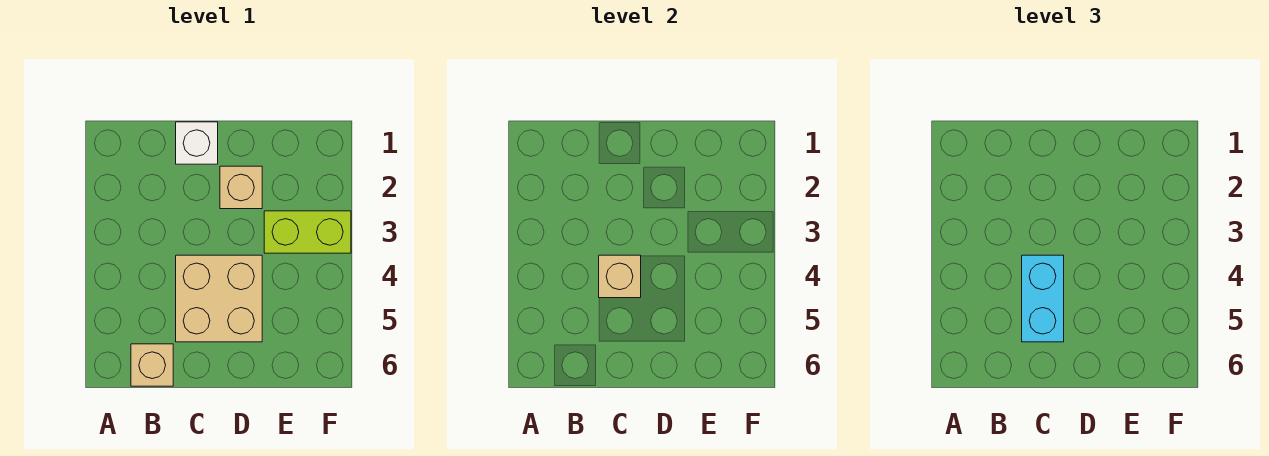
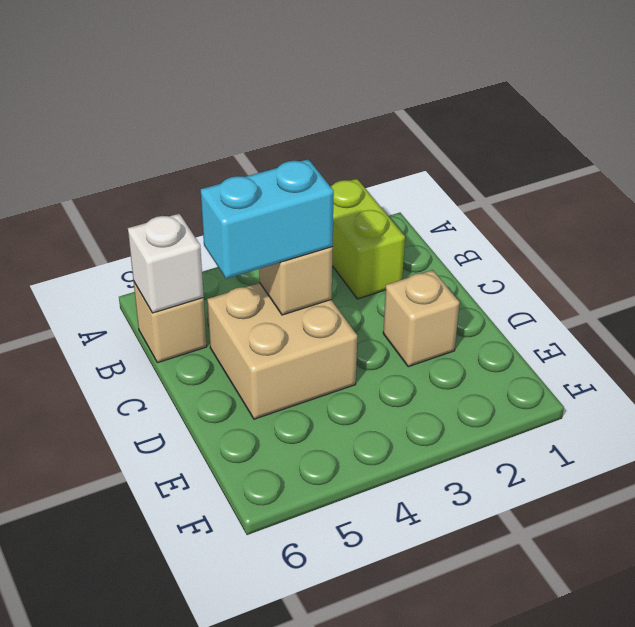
white 1x1 brick [176,122,218,164] -> white 1x1 brick moved to [128,214,204,313]
lime 1x2 brick [264,211,351,253] -> lime 1x2 brick moved to [330,179,405,299]

